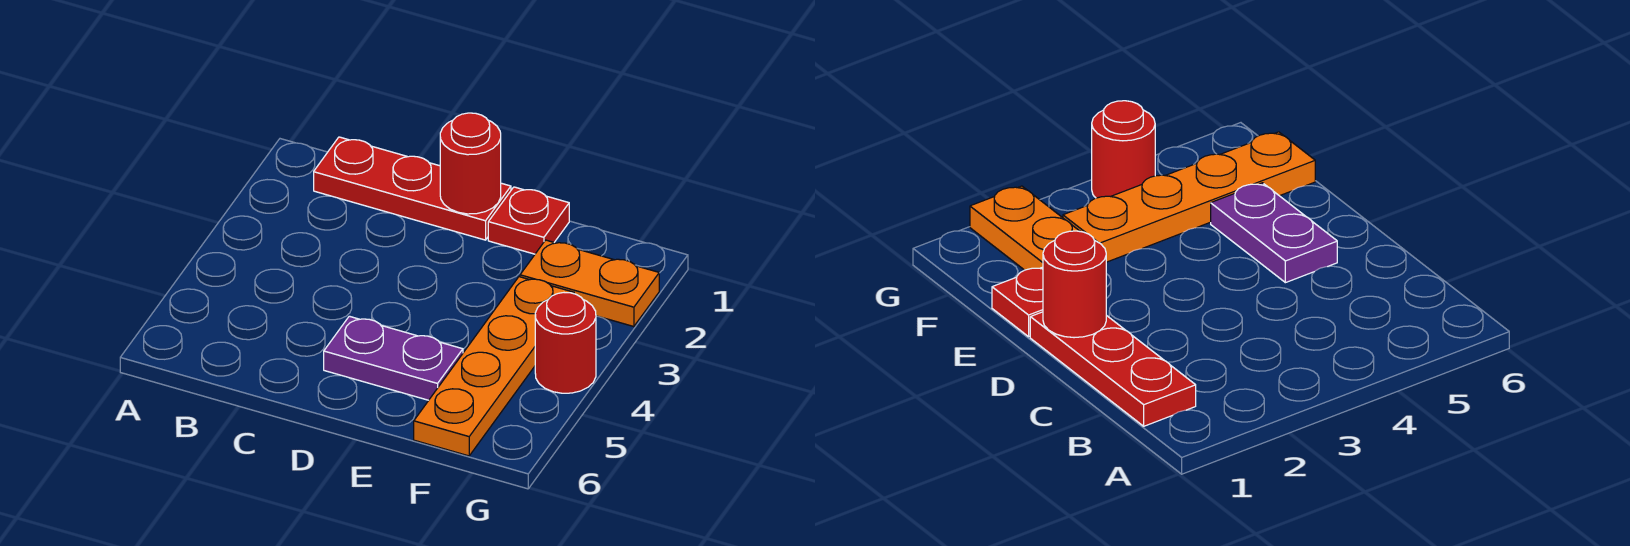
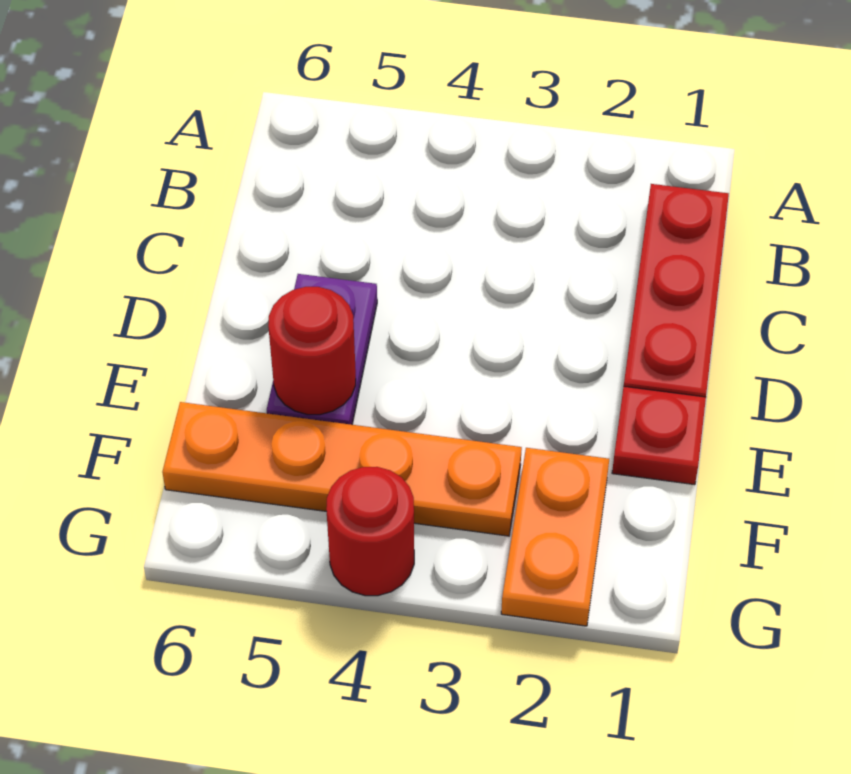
red 1x1 round brick [440,113,501,214] -> red 1x1 round brick moved to [268,287,356,415]

